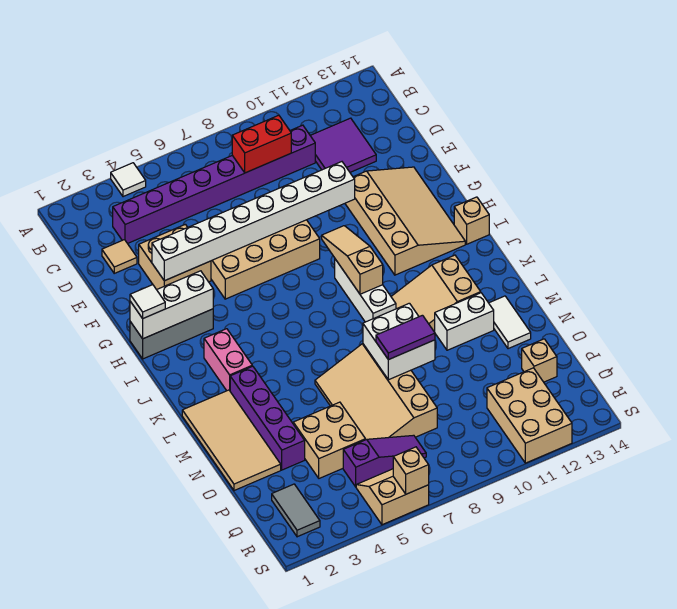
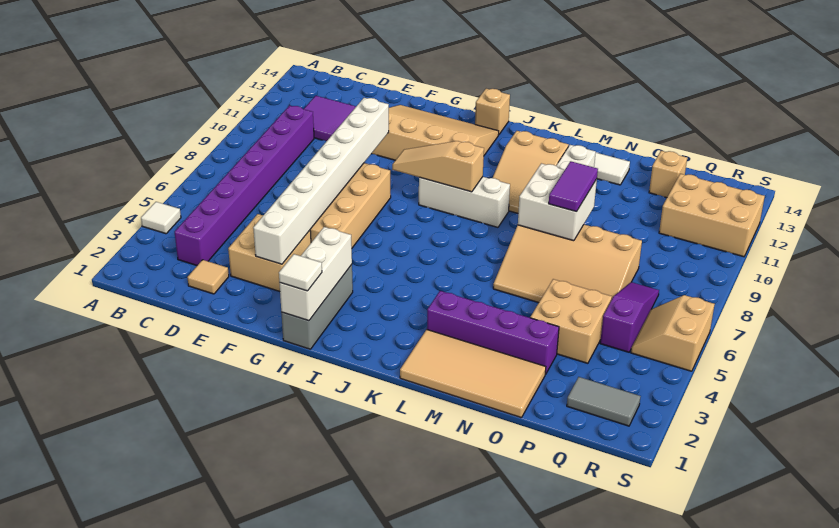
red 1x2 brick [232,115,291,173] -> none
pink 1x2 brick [204,329,252,391] -> none
tan 1x1 brick [393,447,429,494] -> none

